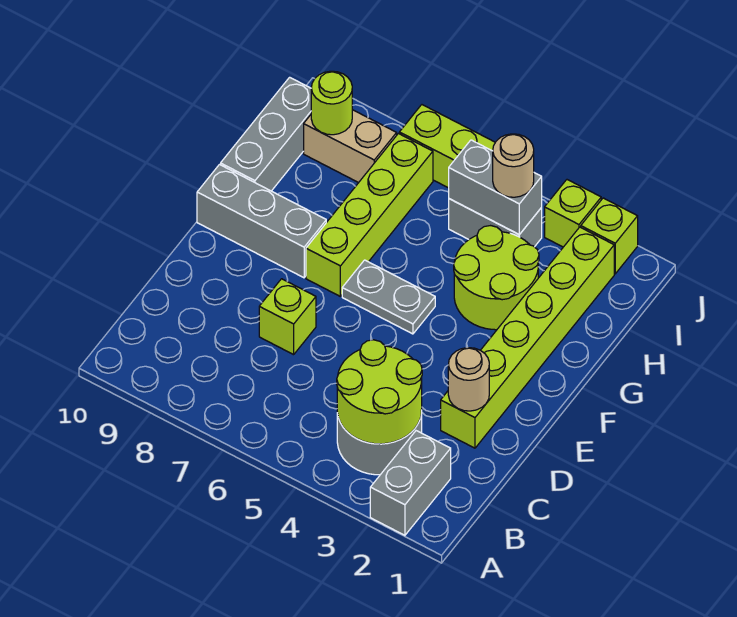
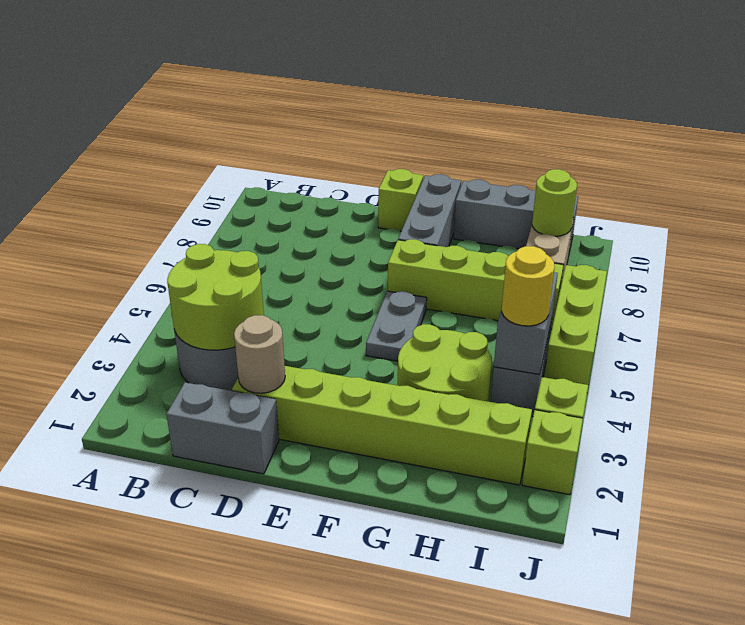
grey 1x2 brick [370,431,451,535] -> grey 1x2 brick moved to [166,382,279,474]
lime 1x1 brick [259,279,316,355] -> lime 1x1 brick moved to [378,169,423,231]
tan 1x1 round brick [493,134,534,197] -> yellow 1x1 round brick [502,246,555,326]

